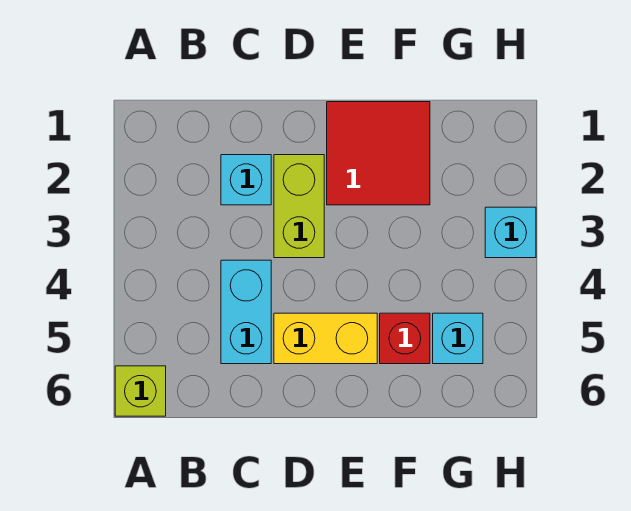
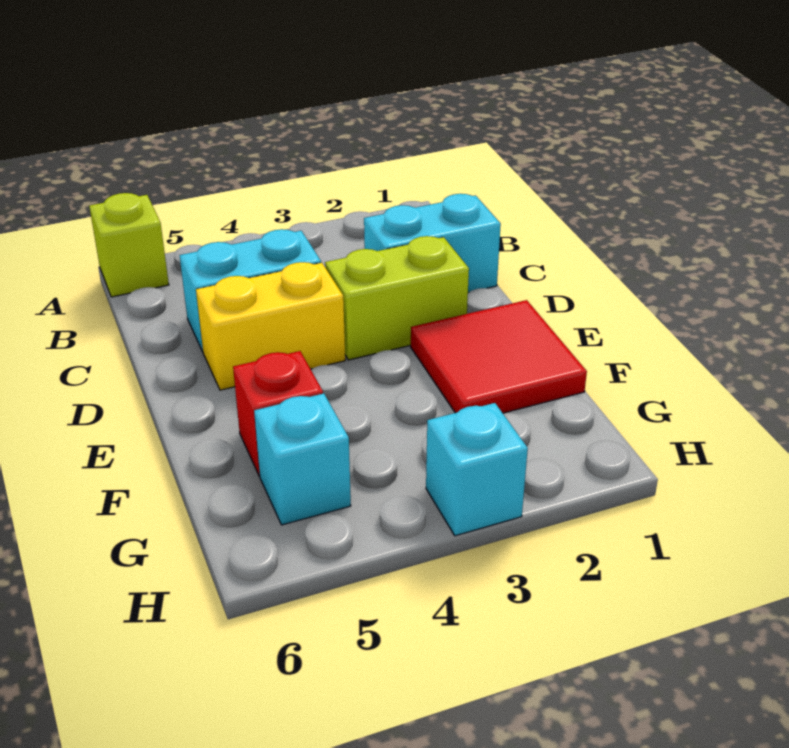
cyan 1x1 brick [221,155,271,205] -> cyan 1x2 brick [364,194,501,292]
yellow 1x2 brick [274,313,377,364] -> yellow 1x2 brick turned to [196,262,345,390]

